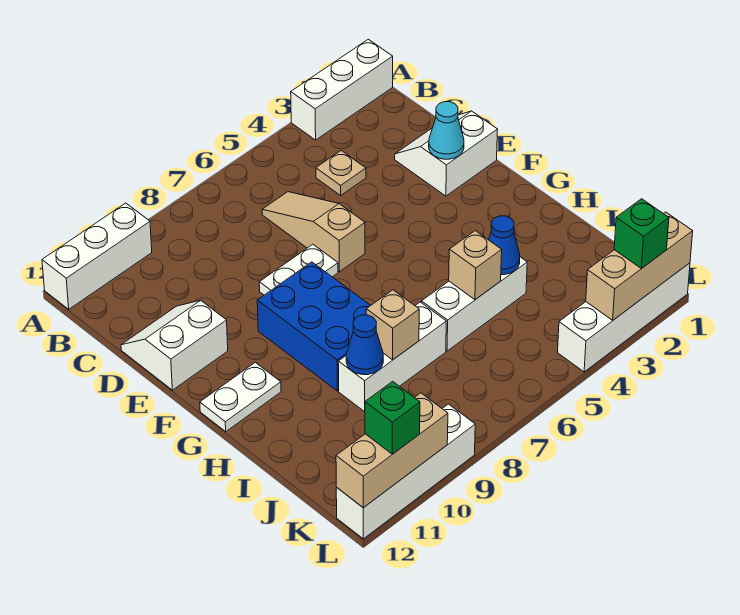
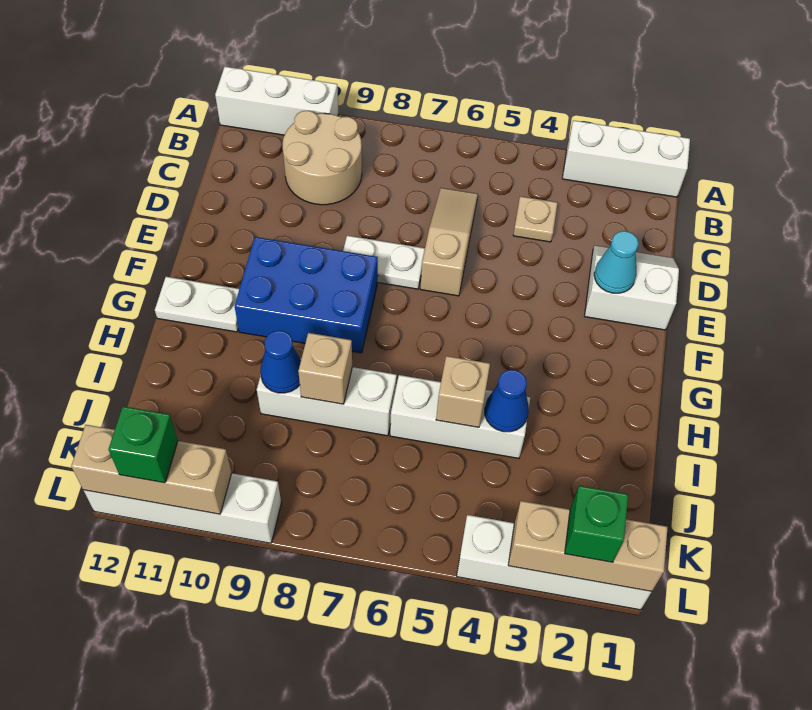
none -> tan 2x2 round brick [283,111,362,205]
white 2x2 slope [121,300,228,390] -> none
blue 2x3 brick [257,262,371,391] -> blue 2x3 brick turned to [235,237,378,353]

